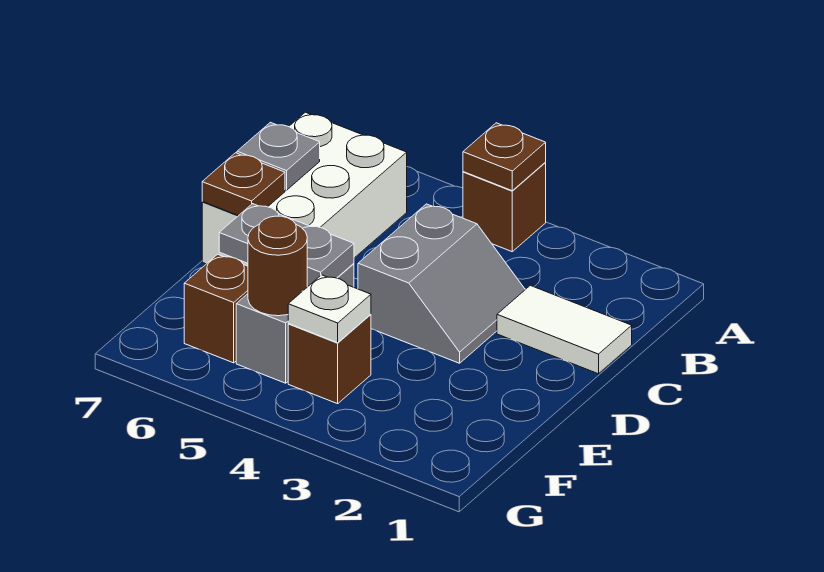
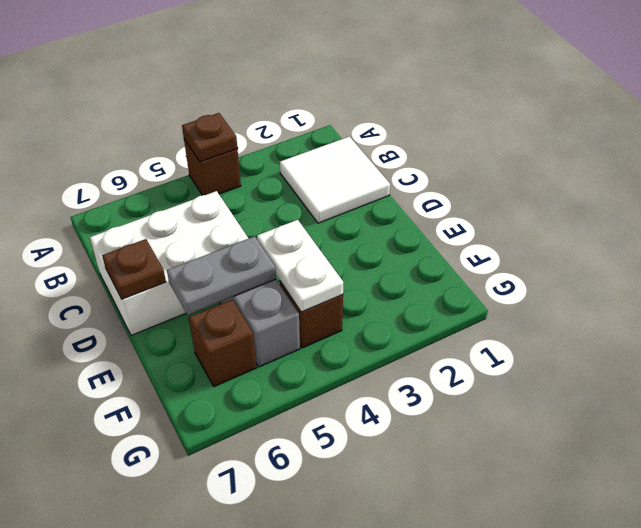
white 2x3 brick [202,112,407,266] -> white 2x3 brick turned to [90,191,248,335]
white 1x2 tile [497,286,632,374] -> white 2x2 tile [280,136,390,223]
grey 2x2 slope [358,204,525,363] -> none
grey 1x1 plate [237,122,320,190] -> none
white 1x1 plate [288,275,371,343] -> white 1x2 plate [257,220,343,312]
brown 1x1 round brick [248,216,307,316] -> none

